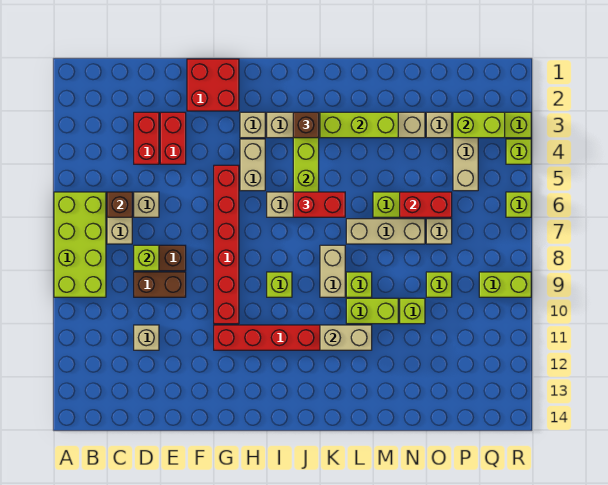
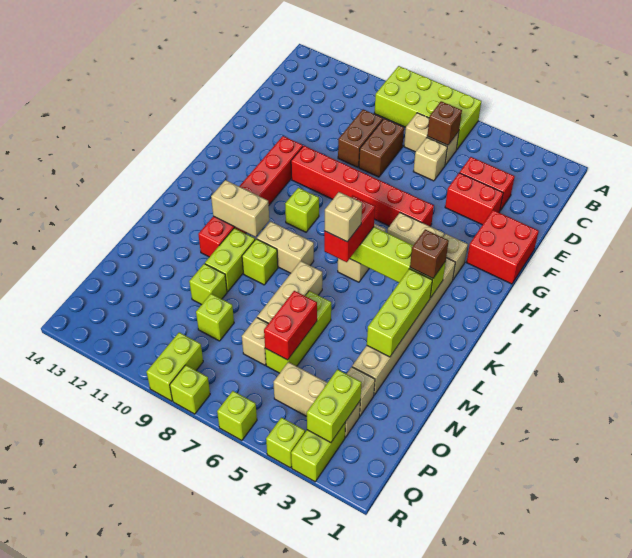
lime 1x1 brick [134,245,159,271] -> lime 1x1 brick moved to [170,365,210,414]
tan 1x1 brick [134,325,159,350] -> tan 1x1 brick moved to [324,192,362,242]
tan 1x2 brick [320,325,372,350] -> tan 1x2 brick turned to [211,180,269,237]

